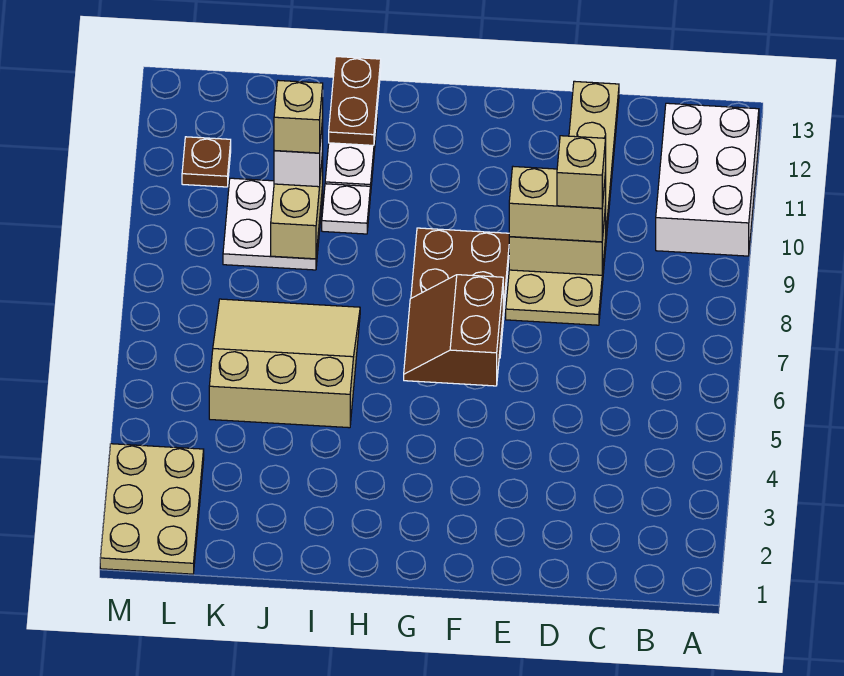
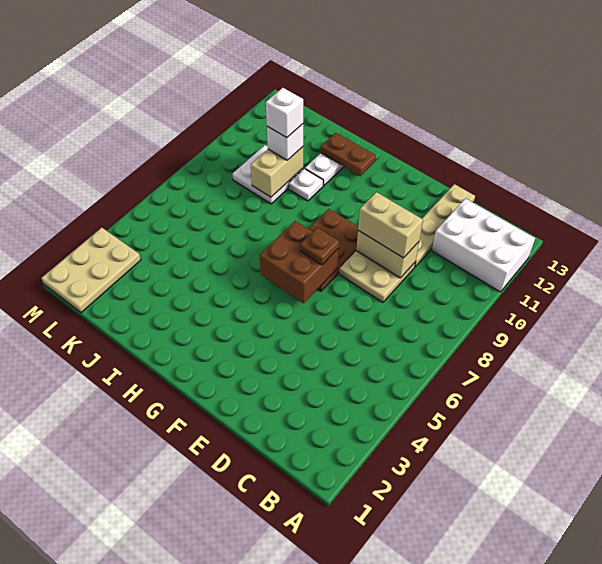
white 2x3 brick [656,103,759,256] -> white 2x3 brick turned to [432,198,535,292]
tan 1x1 brick [557,136,606,208] -> none
brown 2x2 slope [404,275,503,386] -> brown 2x2 brick [260,221,339,303]
tan 3x3 slope [209,299,360,428] -> none
brown 1x2 plate [329,57,381,145] -> brown 1x2 plate turned to [321,133,376,176]
tan 1x1 brick [274,80,323,153] -> white 1x1 brick [266,88,303,138]
brown 1x1 plate [182,137,231,187] -> brown 1x1 plate moved to [300,228,339,265]

